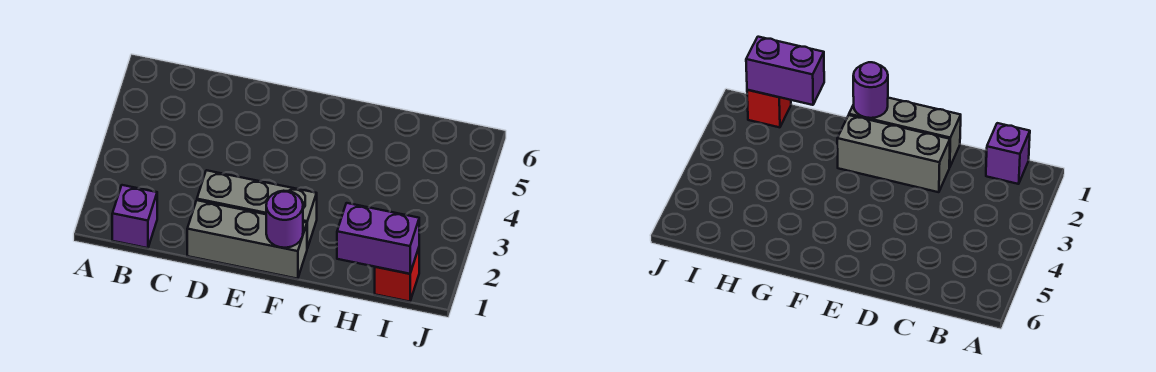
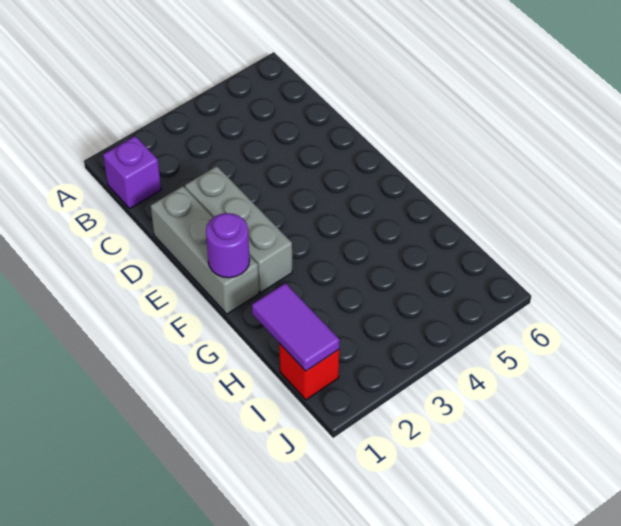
purple 1x2 brick [337,203,419,274] -> purple 1x2 tile [252,283,340,371]

